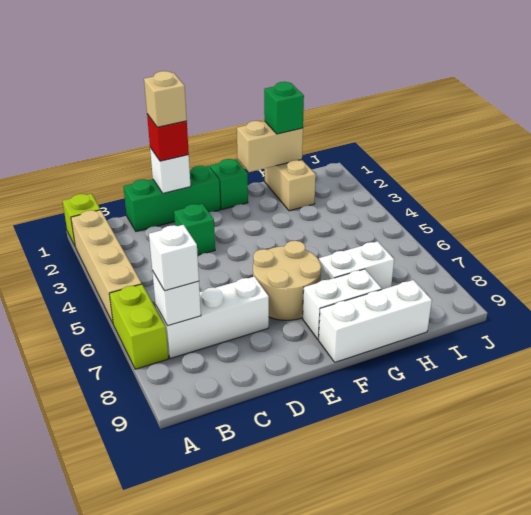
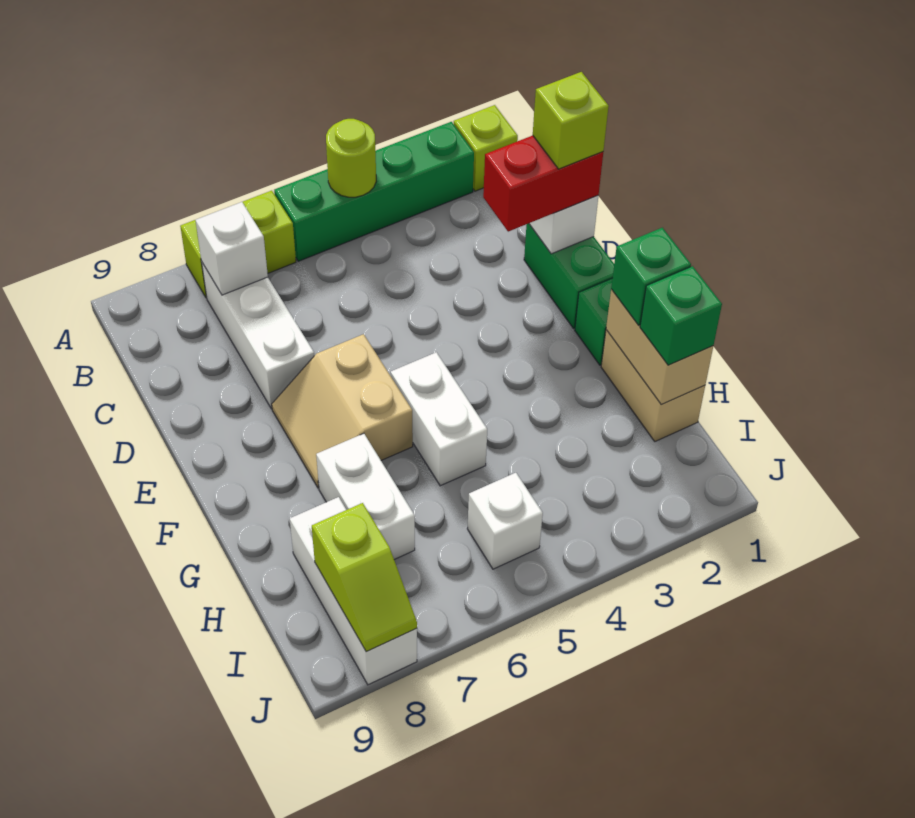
tan 1x4 brick [71,210,142,323] -> green 1x4 brick [274,122,474,261]
none -> lime 1x1 round brick [326,119,376,197]
white 1x1 brick [149,225,199,291] -> white 1x1 brick moved to [467,473,543,569]
green 1x3 brick [123,166,220,231] -> green 1x2 brick [524,223,614,328]
red 1x1 brick [147,114,189,161] -> red 1x2 brick [483,136,603,232]
tan 1x1 brick [144,71,187,127] -> lime 1x1 brick [533,72,609,169]
green 1x1 brick [174,204,215,255] -> green 1x1 brick moved to [611,228,691,325]
tan 2x2 round brick [253,241,321,320] -> tan 2x2 slope [272,334,413,488]
white 1x2 brick [303,269,382,339] -> white 1x2 brick moved to [391,352,487,486]
white 1x3 brick [319,280,432,362] -> white 1x3 brick moved to [290,497,417,685]
tan 1x2 brick [265,159,316,211] -> tan 1x2 brick turned to [601,330,705,441]
none -> lime 1x2 slope [312,503,417,652]

